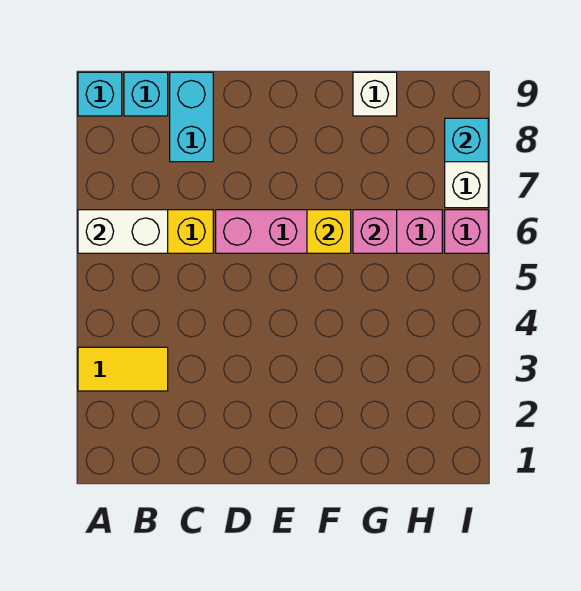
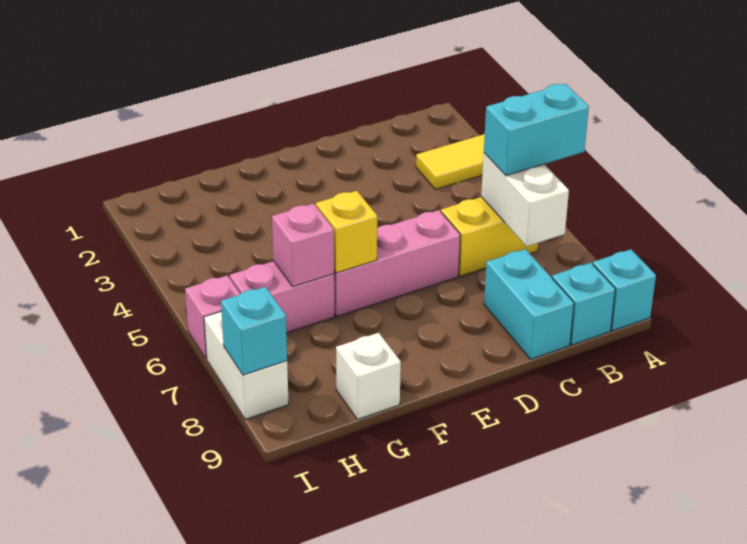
white 1x2 brick [78,210,168,253] -> white 1x2 brick turned to [481,153,569,246]
none -> cyan 1x2 brick [484,84,589,176]

